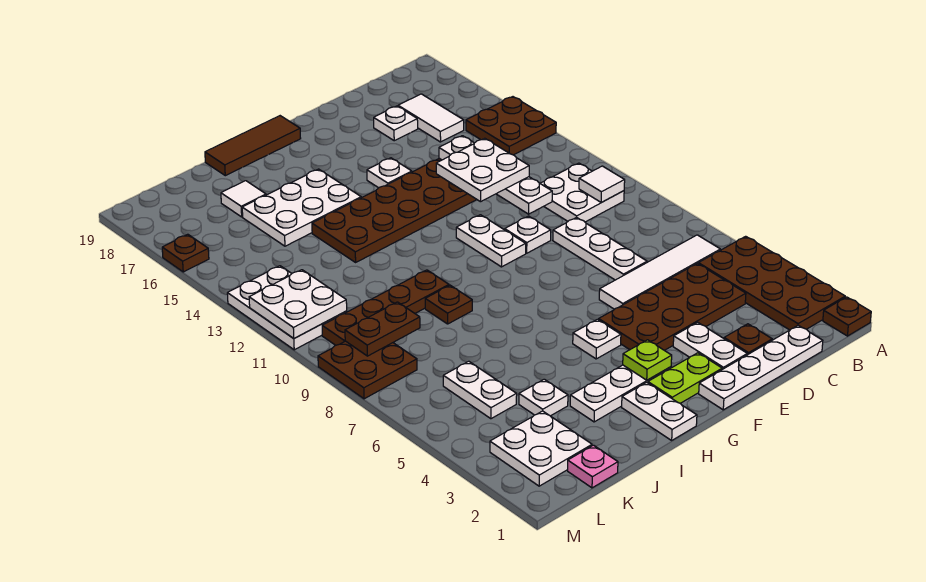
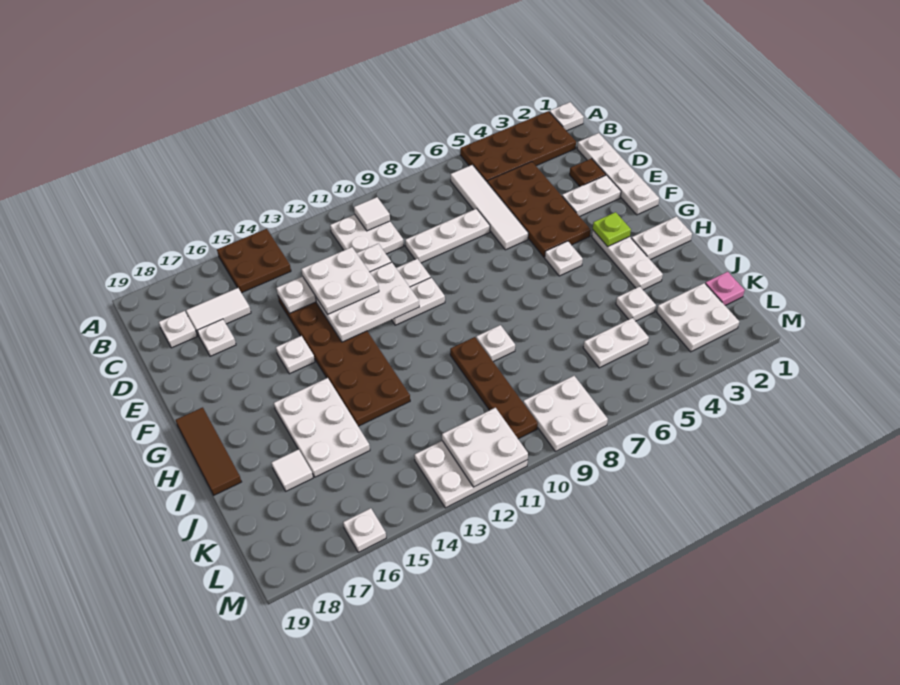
brown 1x1 plate [823,297,871,336] -> white 1x1 plate [550,102,584,131]
none -> white 1x1 plate [159,311,197,348]
none -> white 2x3 plate [315,262,419,342]
lime 1x2 plate [648,353,722,403] -> none
brown 1x1 plate [425,285,472,324] -> white 1x1 plate [476,325,515,362]
brown 1x2 plate [345,302,420,356] -> none
brown 2x2 plate [318,341,417,399] -> white 2x2 plate [523,376,608,451]
brown 1x1 plate [162,234,209,272] -> white 1x1 plate [343,508,386,552]

